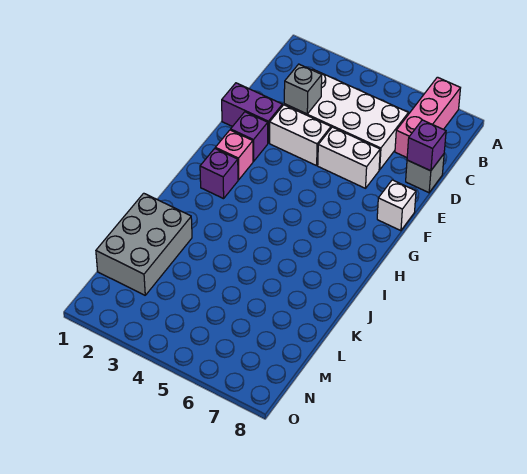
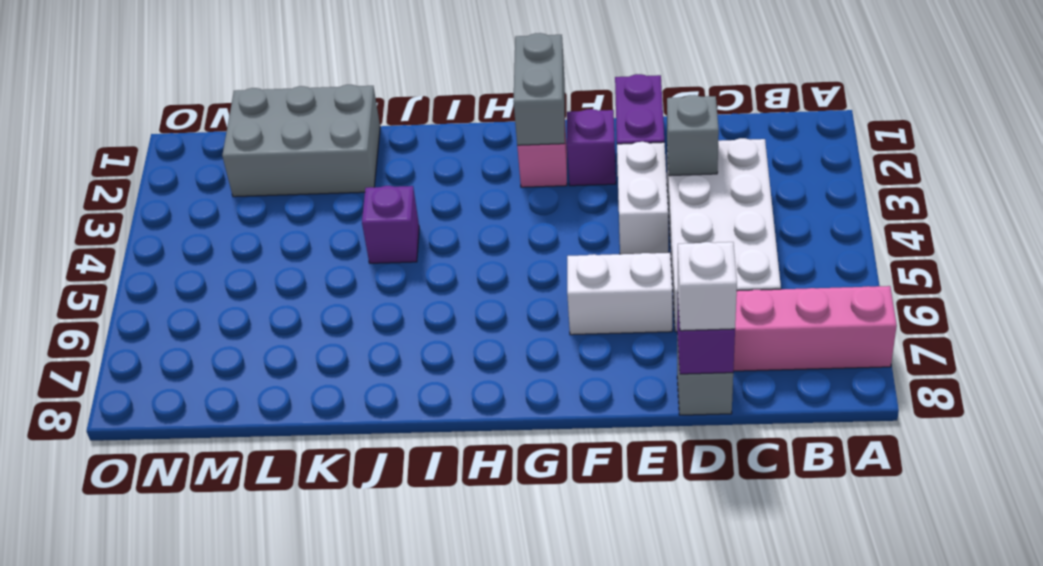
white 1x2 brick [318,127,380,188] -> white 1x2 brick turned to [567,253,672,335]
white 1x1 brick [377,180,416,231] -> white 1x1 brick moved to [678,242,737,331]
none -> grey 1x2 brick [513,33,565,145]
purple 1x1 brick [200,149,238,199] -> purple 1x1 brick moved to [362,186,419,263]

